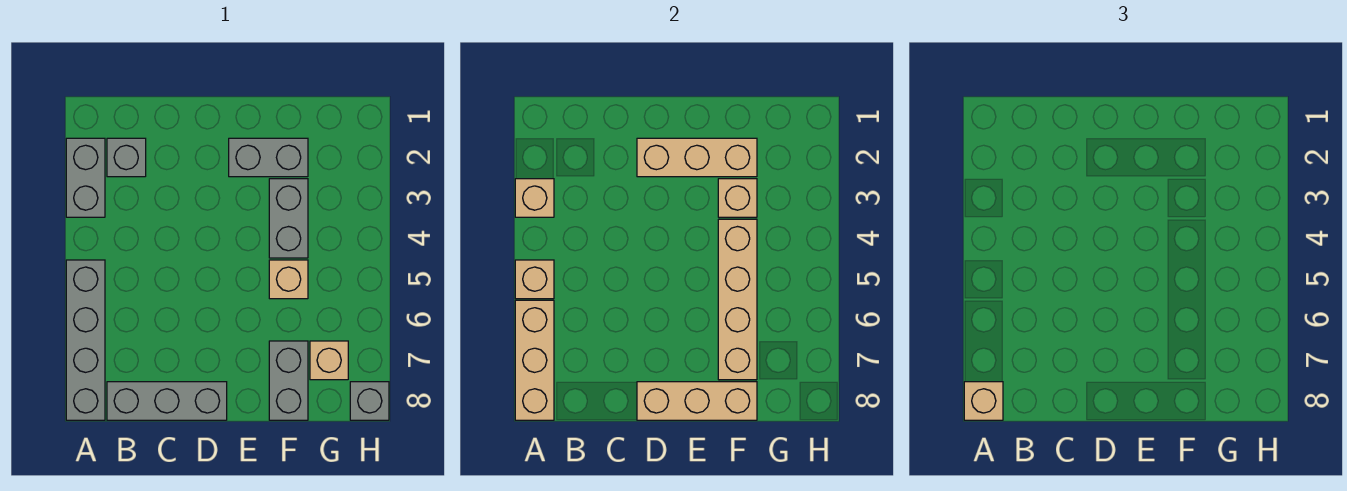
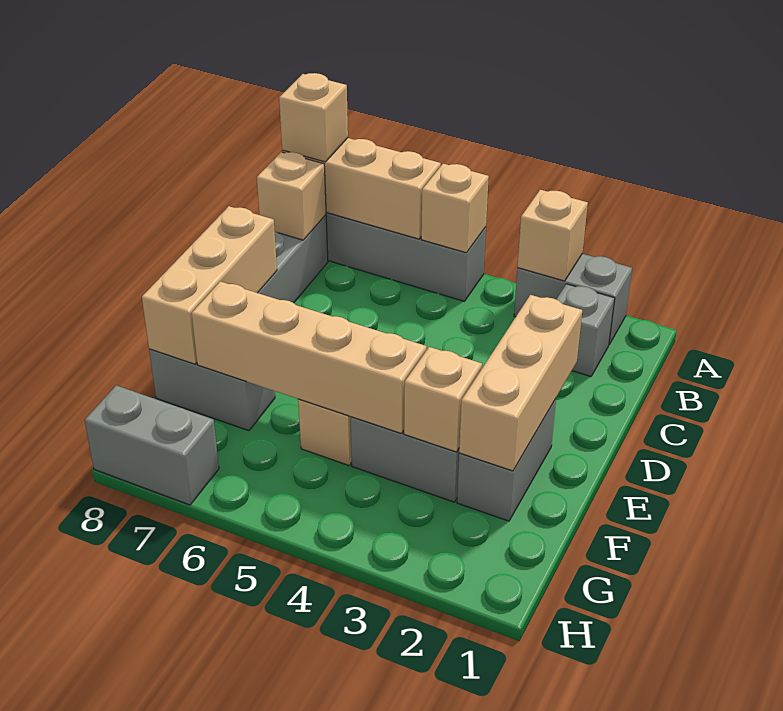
tan 1x1 brick [310,341,348,380] -> tan 1x1 brick moved to [257,152,326,240]
grey 1x1 brick [350,382,389,420] -> grey 1x2 brick [85,385,219,505]

